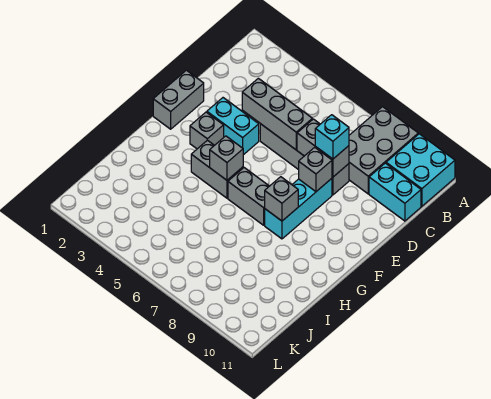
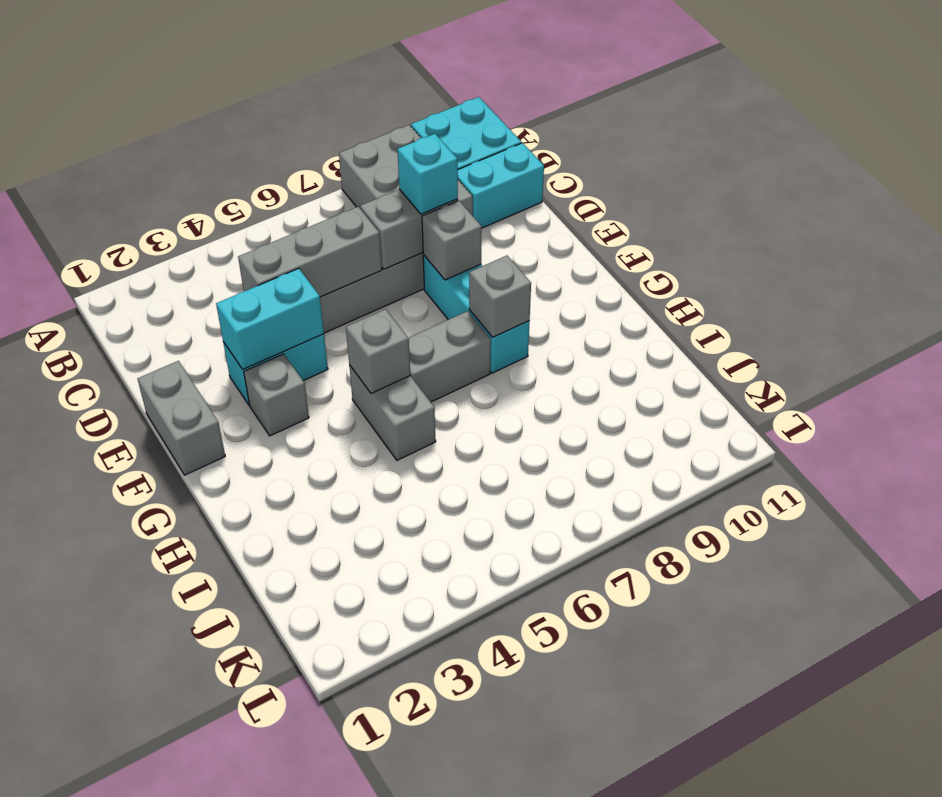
none -> cyan 1x2 brick [216,268,324,369]
grey 1x2 brick [191,140,243,198] -> grey 1x2 brick turned to [349,365,436,460]

